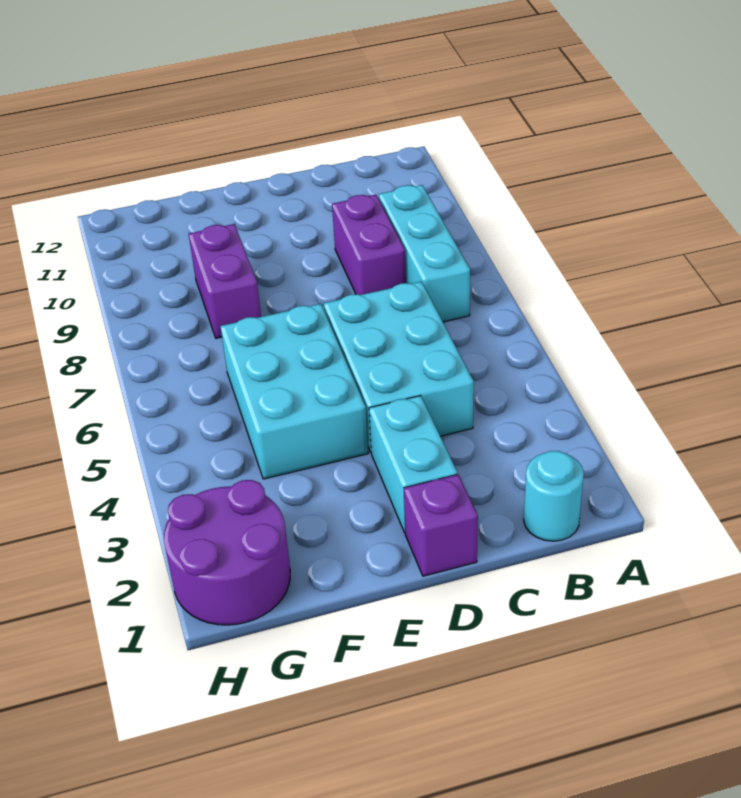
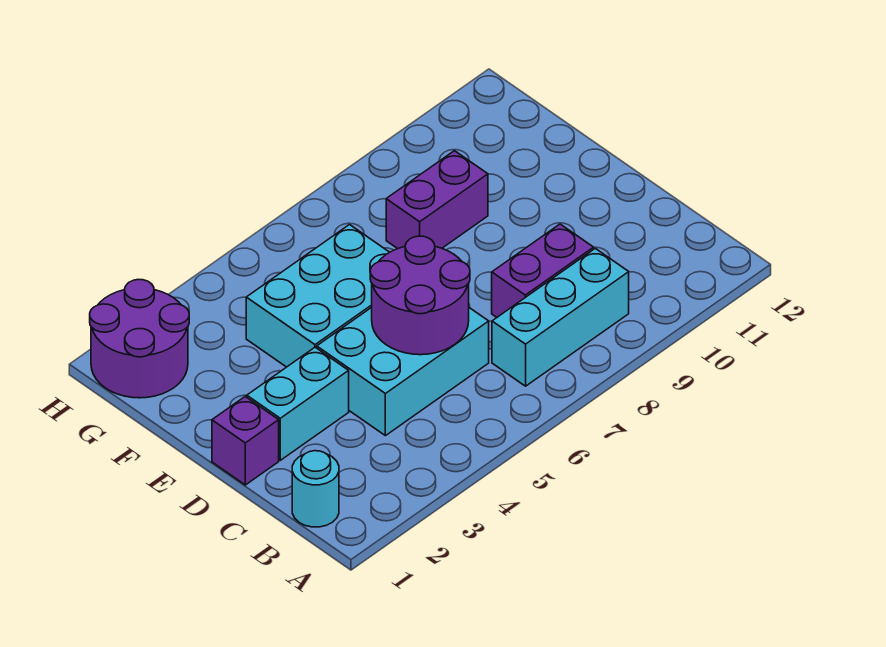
none -> purple 2x2 round brick [370,236,470,355]

